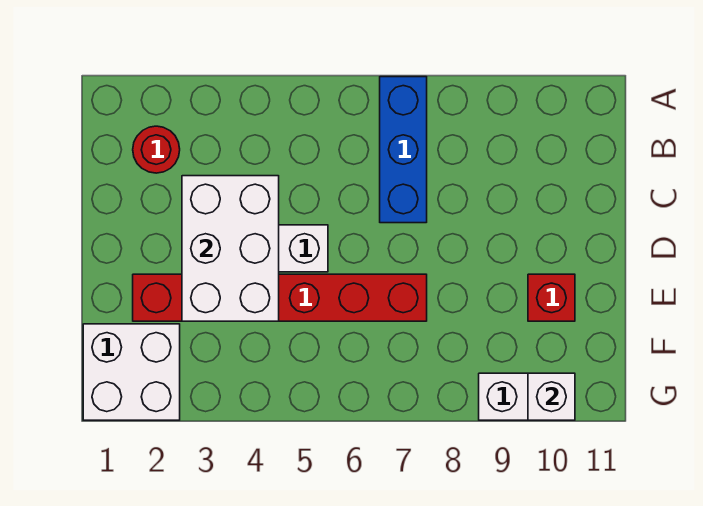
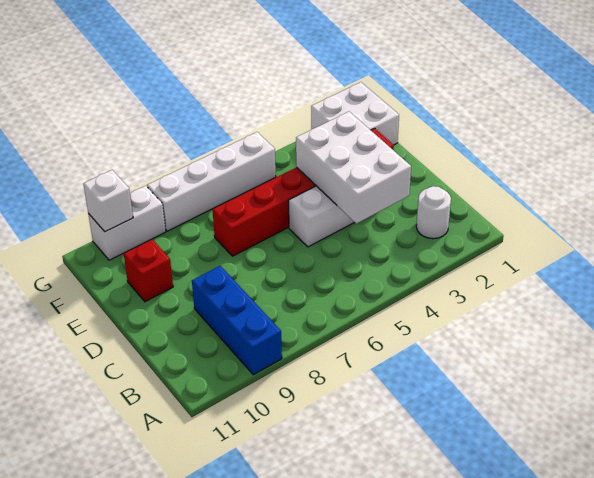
blue 1x3 brick [380,77,427,223] -> blue 1x3 brick moved to [192,266,282,375]
red 1x1 round brick [133,126,180,173] -> white 1x1 round brick [416,186,451,239]
none -> white 1x4 brick [147,132,276,231]

